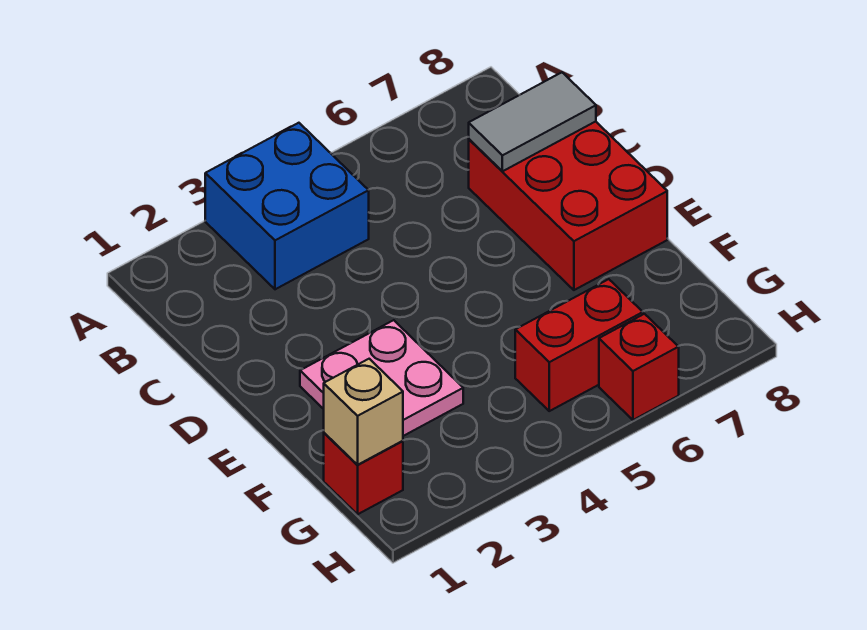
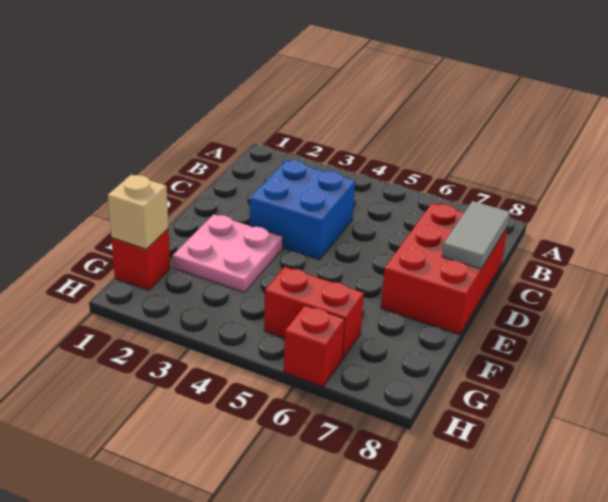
blue 2x2 brick [205,123,369,289] -> blue 2x2 brick moved to [250,160,355,260]
grey 1x2 tile [469,73,596,171] -> grey 1x2 tile turned to [442,201,510,269]

